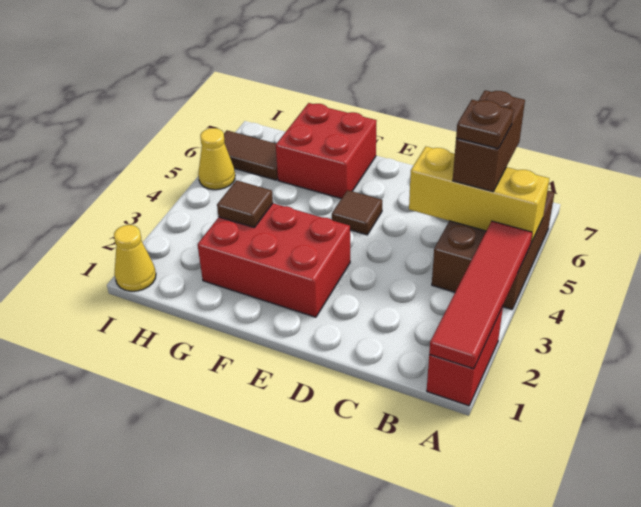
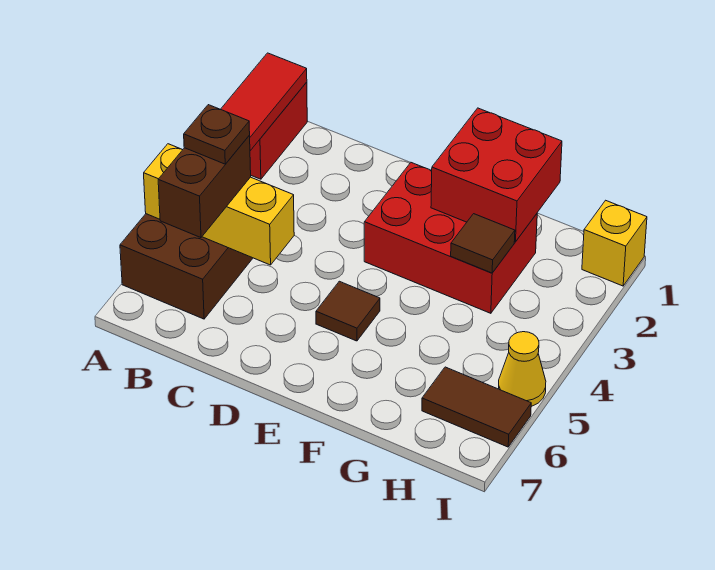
red 2x2 brick [276,103,377,199] -> red 2x2 brick moved to [431,108,562,242]
yellow 1x1 cone [114,225,156,291] -> yellow 1x1 brick [582,200,647,286]

